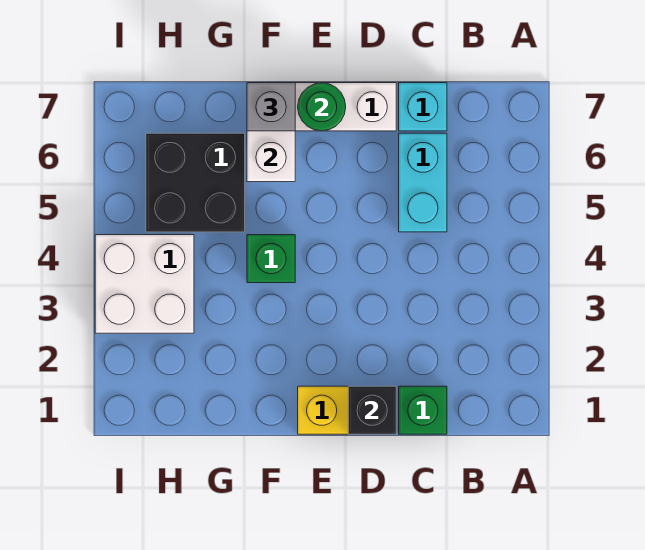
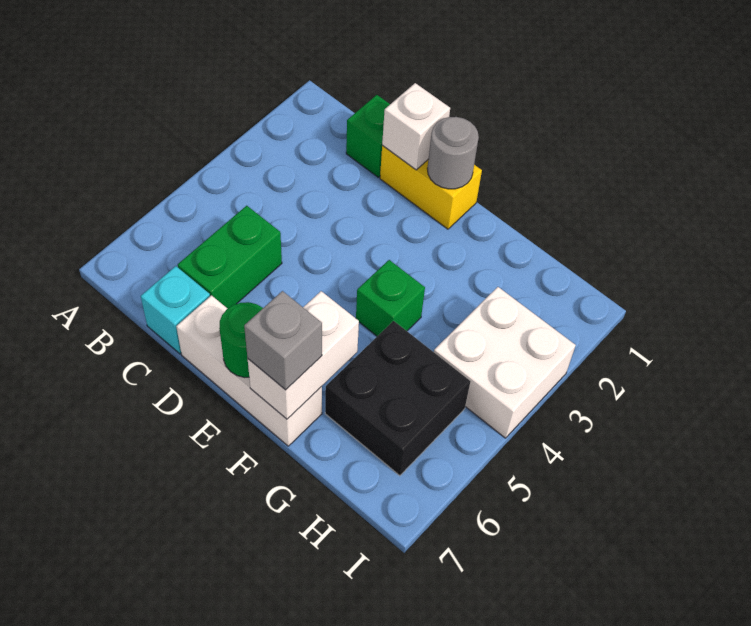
cyan 1x2 brick [399,133,447,232] -> green 1x2 brick [178,206,282,308]
black 1x1 brick [348,386,396,434] -> white 1x1 brick [382,83,450,170]
none -> grey 1x1 round brick [427,117,479,189]

